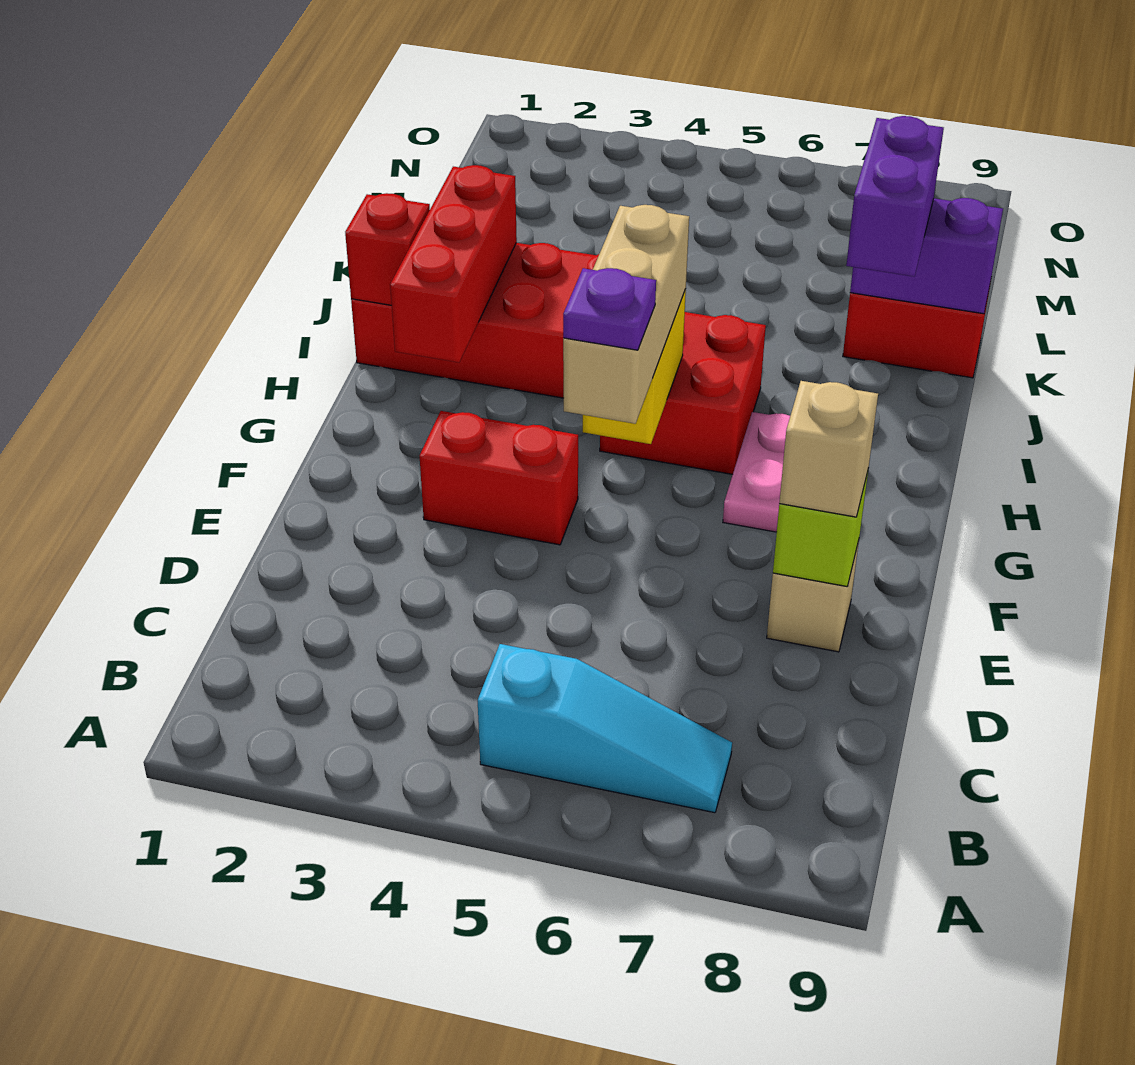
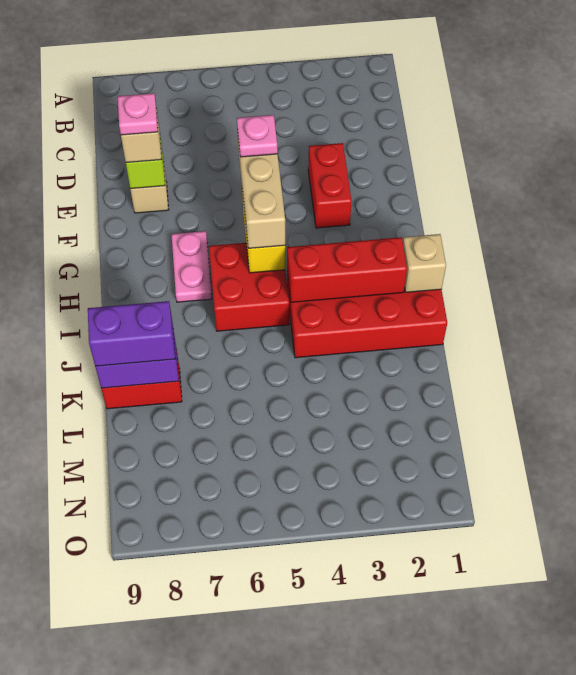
cyan 1x3 slope [478,644,732,813] -> none
none -> pink 1x1 plate [118,93,158,135]
red 1x2 brick [420,411,578,545] -> red 1x2 brick turned to [308,143,352,228]
purple 1x1 plate [563,268,656,350] -> pink 1x1 plate [237,115,278,157]
red 1x3 brick [390,165,517,362] -> red 1x3 brick turned to [287,237,407,302]
red 1x1 brick [345,193,430,305] -> tan 1x1 brick [403,234,446,292]
purple 1x2 brick [846,116,944,276] -> purple 1x2 brick turned to [88,301,175,366]

